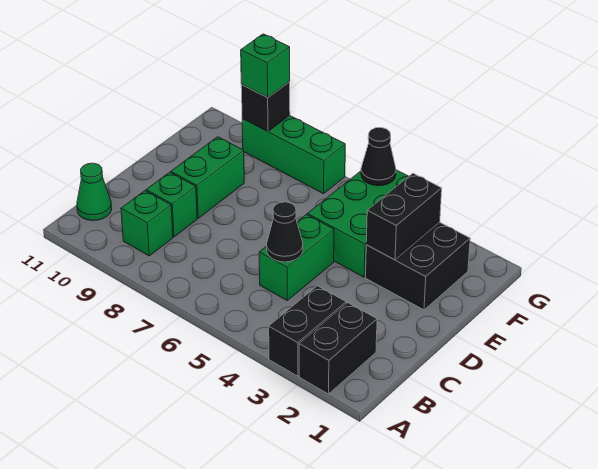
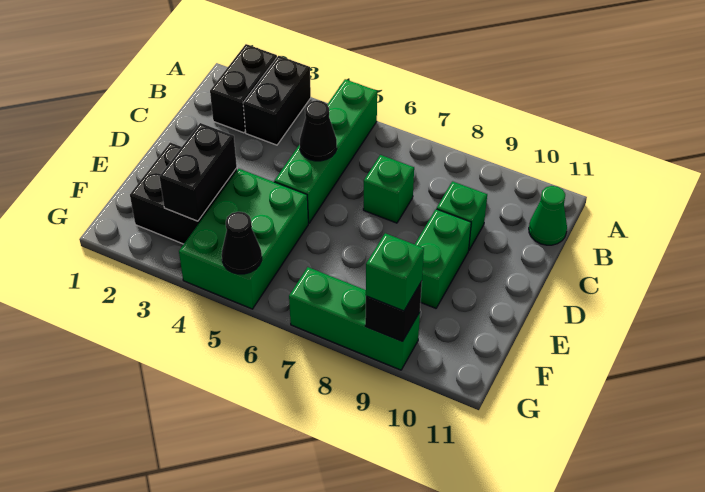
green 1x1 brick [121,191,173,256] -> green 1x1 brick moved to [363,155,414,223]
green 1x2 brick [259,214,334,300] -> green 1x4 brick [274,79,377,223]

